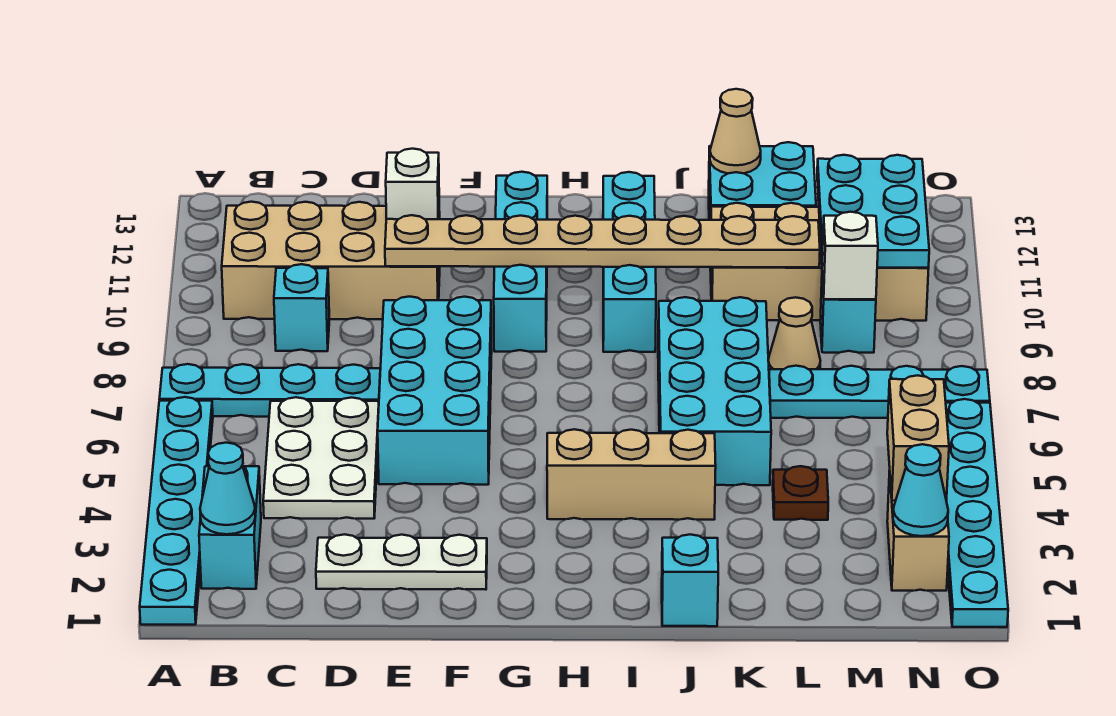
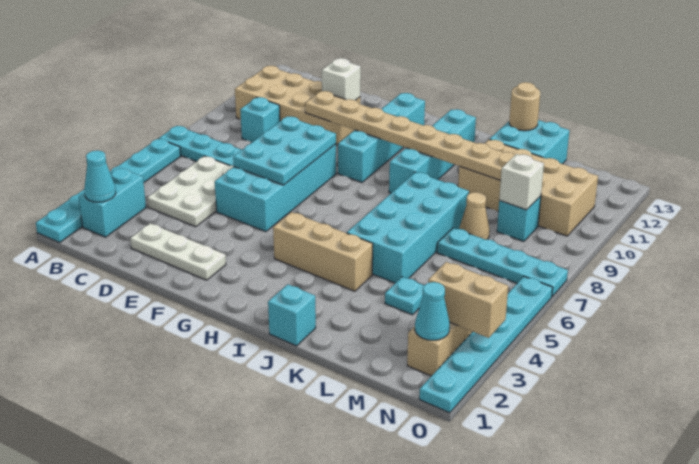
tan 1x1 cone [710,89,761,174] -> tan 1x1 round brick [509,82,540,131]
brown 1x1 plate [773,466,828,520] -> cyan 1x1 plate [385,277,424,315]
cyan 2x3 plate [817,155,929,268] -> cyan 2x3 plate moved to [233,116,336,185]
tan 1x2 brick [887,375,949,501] -> tan 1x2 brick turned to [428,262,508,338]

